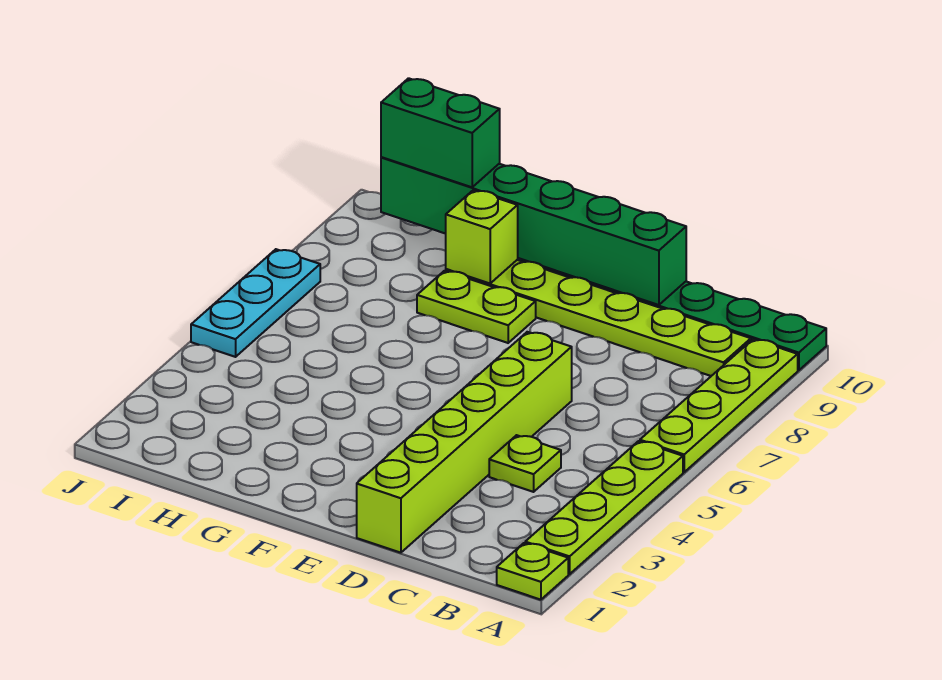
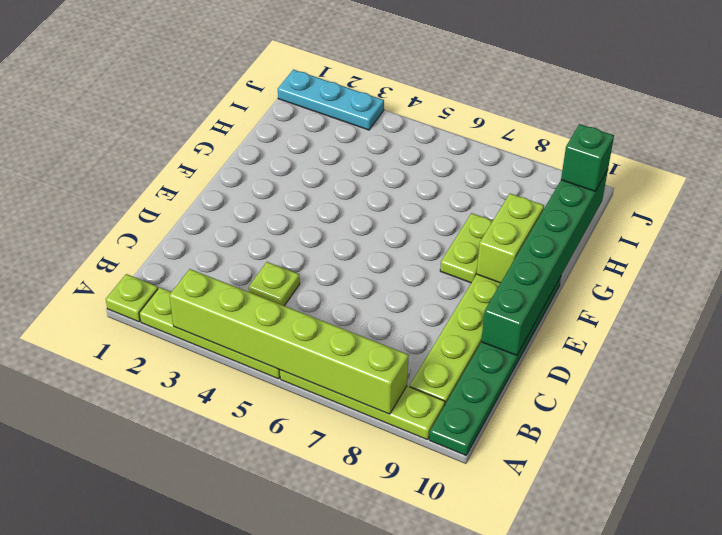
lime 1x6 brick [357,332,572,553] -> lime 1x6 brick moved to [169,269,409,414]
lime 1x1 brick [446,190,518,283] -> lime 1x2 brick [477,193,544,283]
green 1x2 brick [381,78,500,187] -> green 1x1 brick [561,124,614,191]
cyan 1x3 plate [191,249,320,357] -> cyan 1x3 plate moved to [278,70,384,130]

